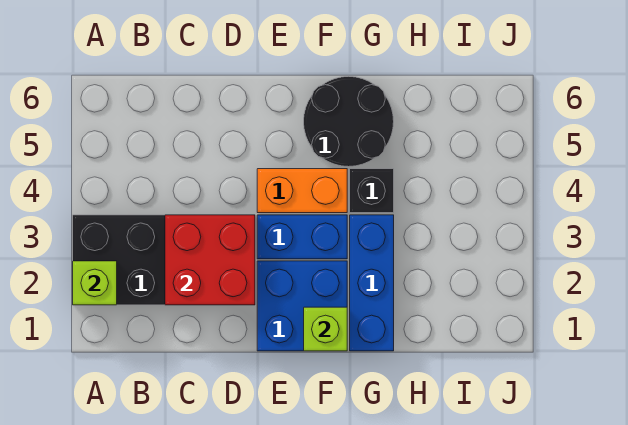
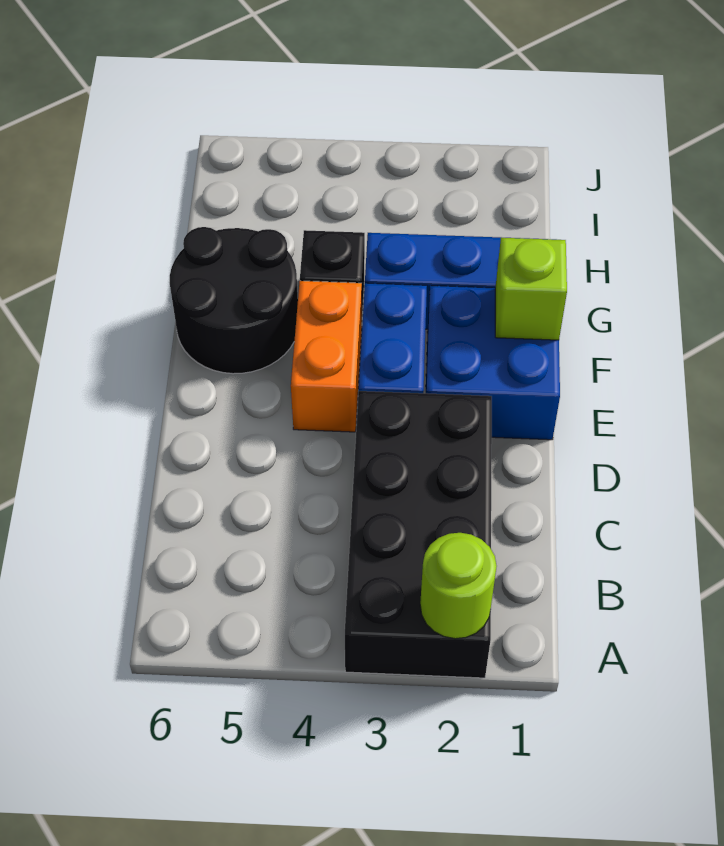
lime 1x1 brick [73,261,117,305] -> lime 1x1 round brick [420,533,497,639]
red 2x2 brick [165,215,255,305] -> none

